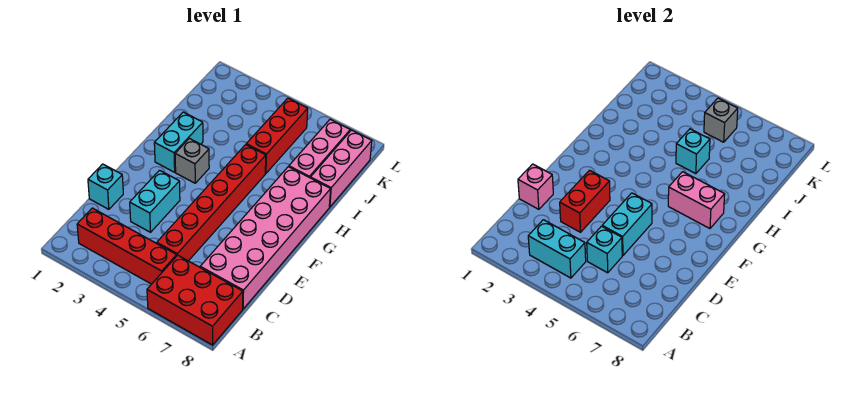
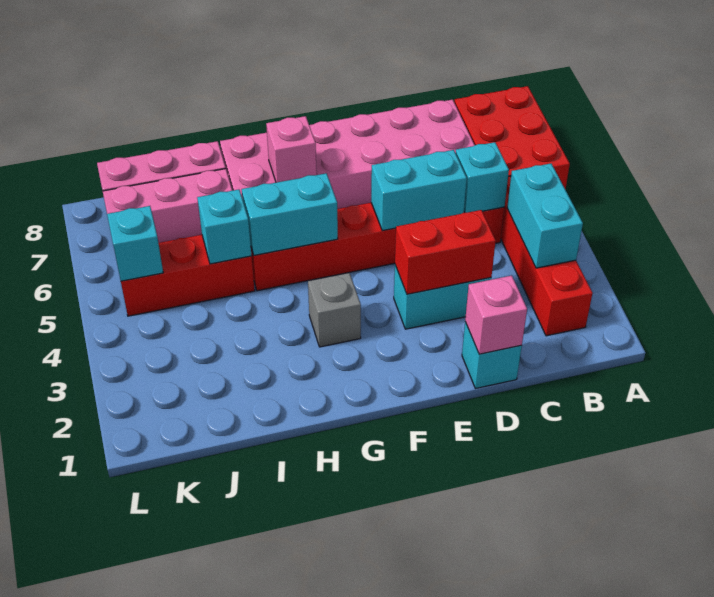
cyan 1x2 brick [154,112,203,172] -> cyan 1x2 brick moved to [242,173,338,255]
pink 1x2 brick [668,172,725,229] -> pink 1x1 brick [266,116,317,183]
grey 1x1 brick [704,98,738,142] -> cyan 1x1 brick [107,206,163,281]

